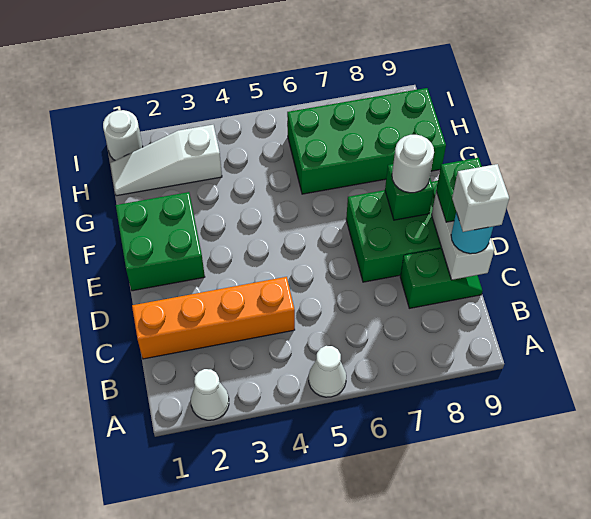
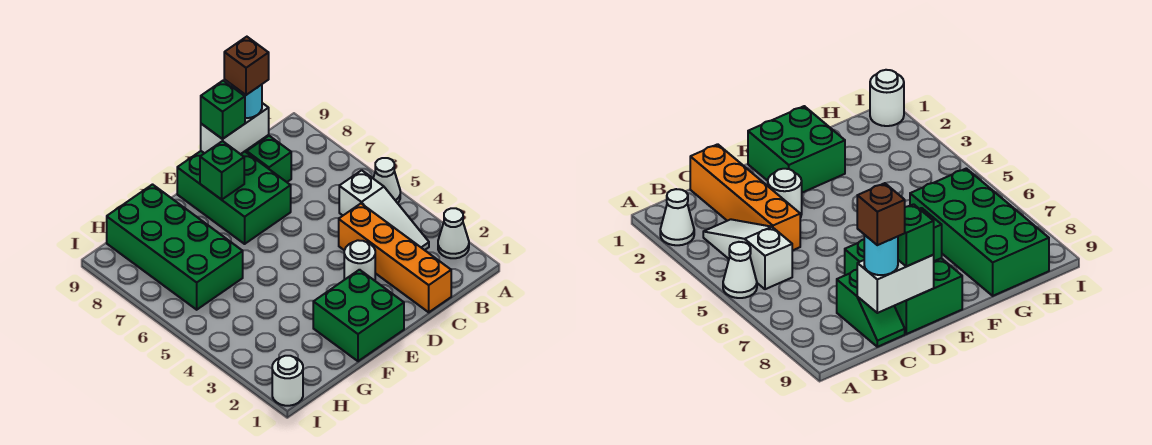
white 1x1 brick [452,164,509,232] -> brown 1x1 brick [224,37,269,95]
white 1x1 round brick [392,135,434,193] -> white 1x1 round brick moved to [344,240,375,281]
white 1x3 slope [110,125,222,196] -> white 1x3 slope moved to [339,170,429,250]

